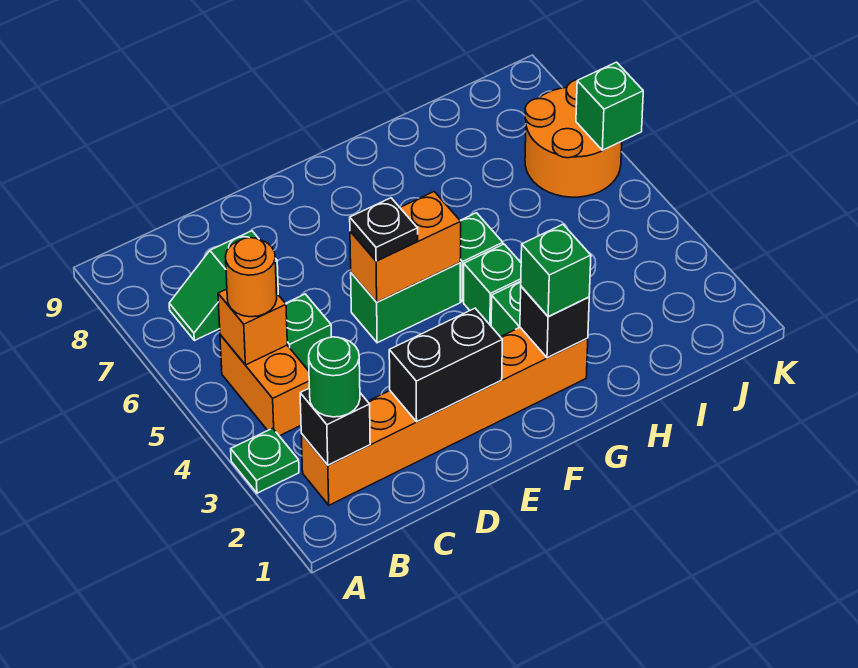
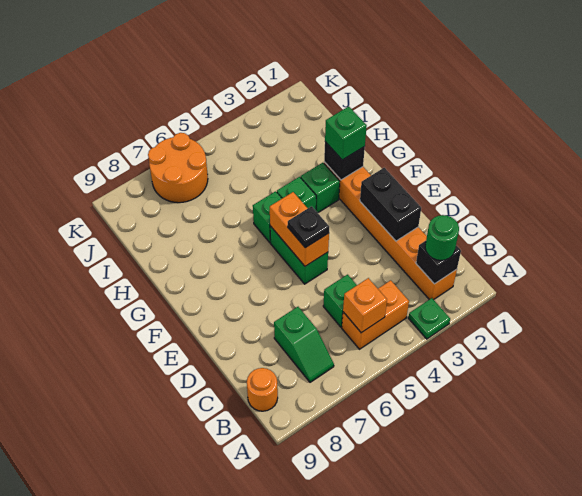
orange 1x1 round brick [225,238,277,317] -> orange 1x1 round brick moved to [247,368,278,411]
green 1x1 brick [576,62,643,150] -> none

